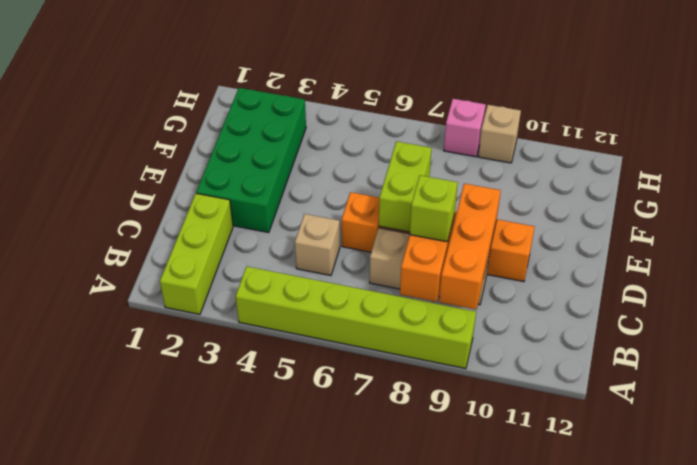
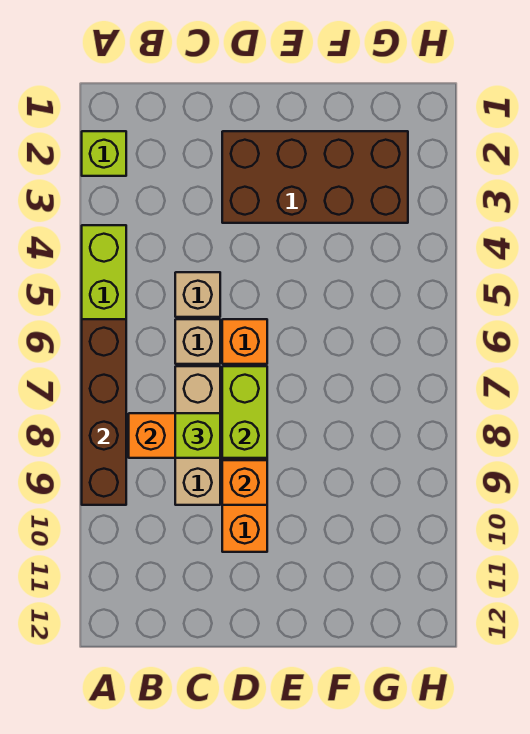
lime 1x3 brick [160,193,233,314] -> lime 1x1 brick [82,131,126,176]
none -> brown 1x4 brick [82,319,126,505]
orange 1x3 brick [439,184,501,309] -> orange 1x1 brick [222,460,267,505]
green 2x4 brick [196,88,306,233] -> brown 2x4 brick [222,131,408,223]
lime 1x2 brick [379,141,432,232] -> lime 1x2 brick turned to [222,366,267,458]
pink 1x1 brick [444,99,486,157] -> none
tan 1x1 brick [478,105,521,163] -> tan 1x1 brick moved to [175,319,220,364]

